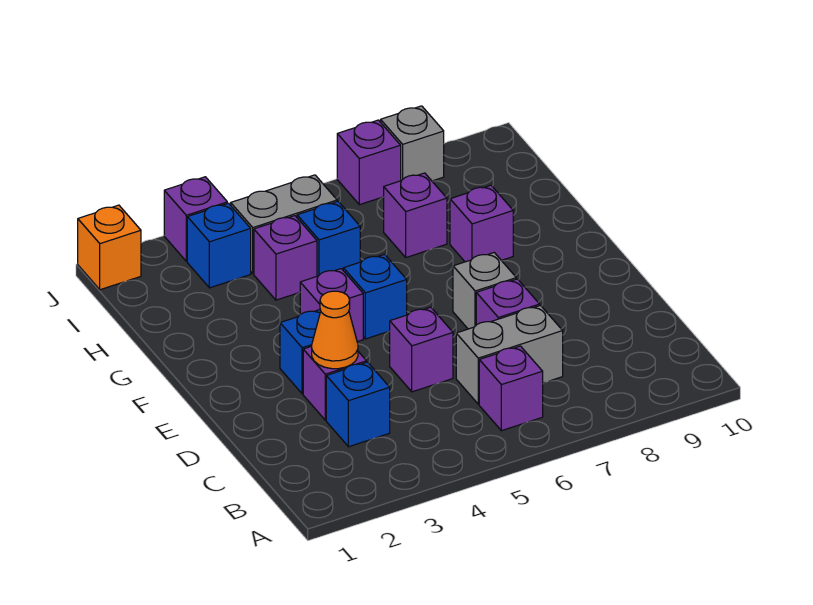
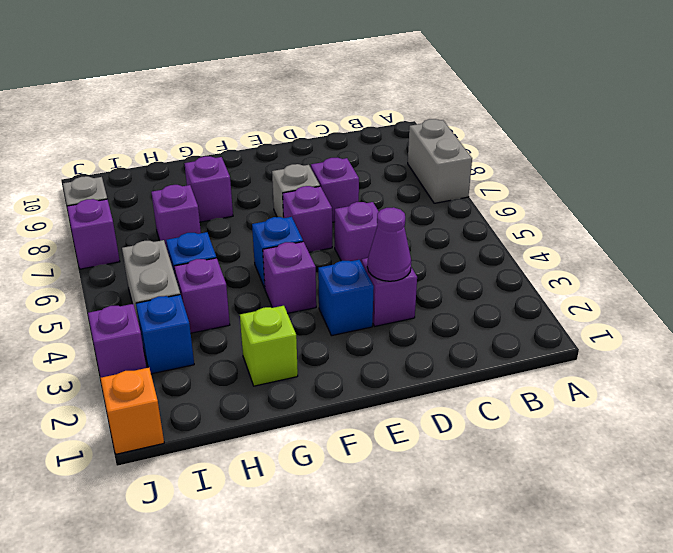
purple 1x1 brick [479,346,543,431] -> purple 1x1 brick moved to [283,186,332,252]
blue 1x1 brick [326,362,390,447] -> none
grey 1x2 brick [456,306,563,404] -> grey 1x2 brick moved to [408,119,472,203]
orange 1x1 cone [312,291,358,369] -> purple 1x1 cone [367,207,411,281]
none -> lime 1x1 brick [240,306,298,386]

